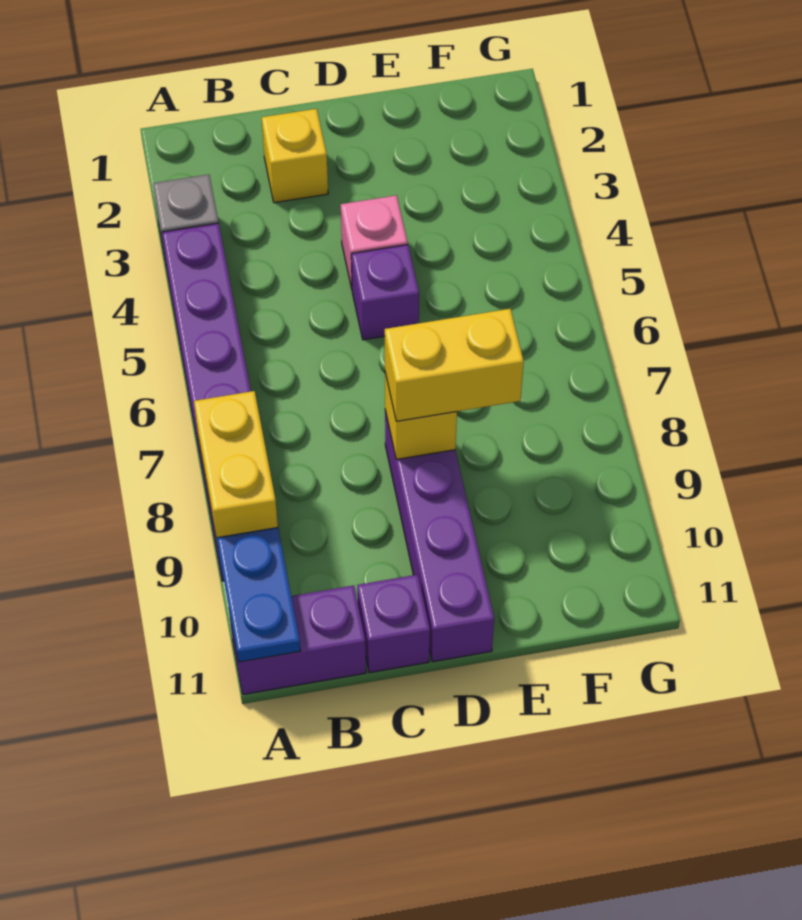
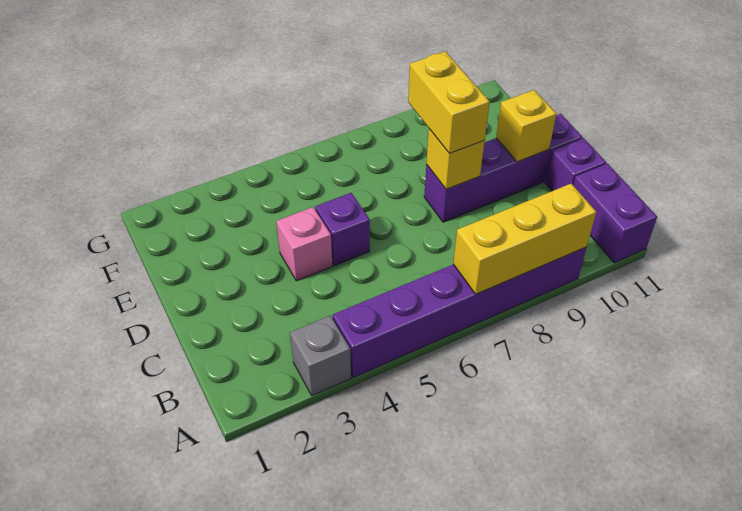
yellow 1x2 brick [194,391,278,543] -> yellow 1x3 brick [453,184,596,294]
blue 1x2 plate [217,528,300,662] -> none
yellow 1x1 brick [262,109,328,203] -> yellow 1x1 brick moved to [496,90,556,162]

